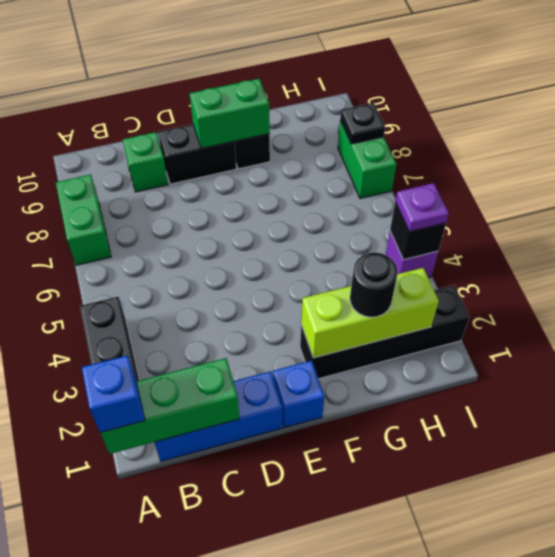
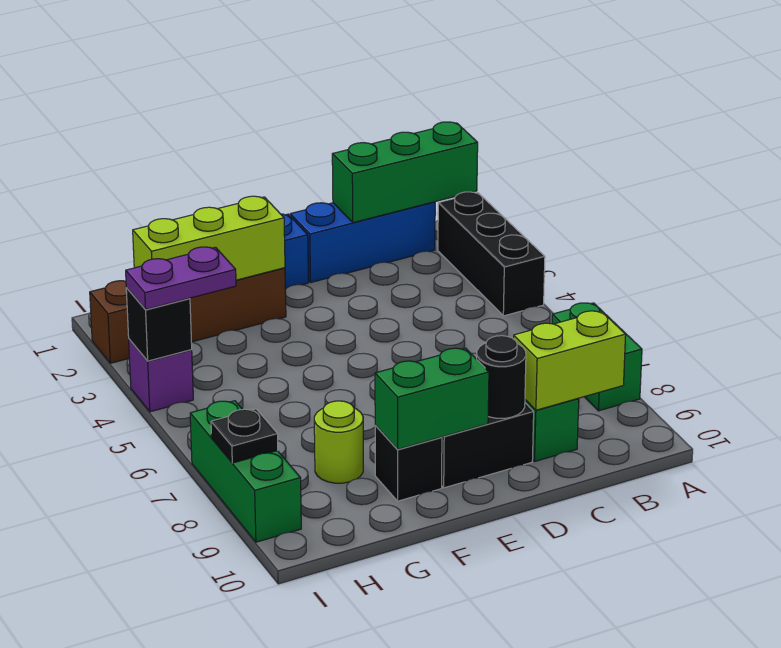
blue 1x1 brick [82,355,145,433] -> none
none -> lime 1x2 brick [513,311,626,410]
black 1x4 brick [300,285,470,379] -> brown 1x4 brick [90,268,286,363]
black 1x1 round brick [350,252,398,317] -> black 1x1 round brick moved to [477,336,526,418]
none -> lime 1x1 round brick [314,401,363,483]
purple 1x1 plate [395,183,449,232] -> purple 1x2 plate [126,247,236,310]
green 1x2 brick [338,120,396,199] -> green 1x3 brick [190,401,301,542]

